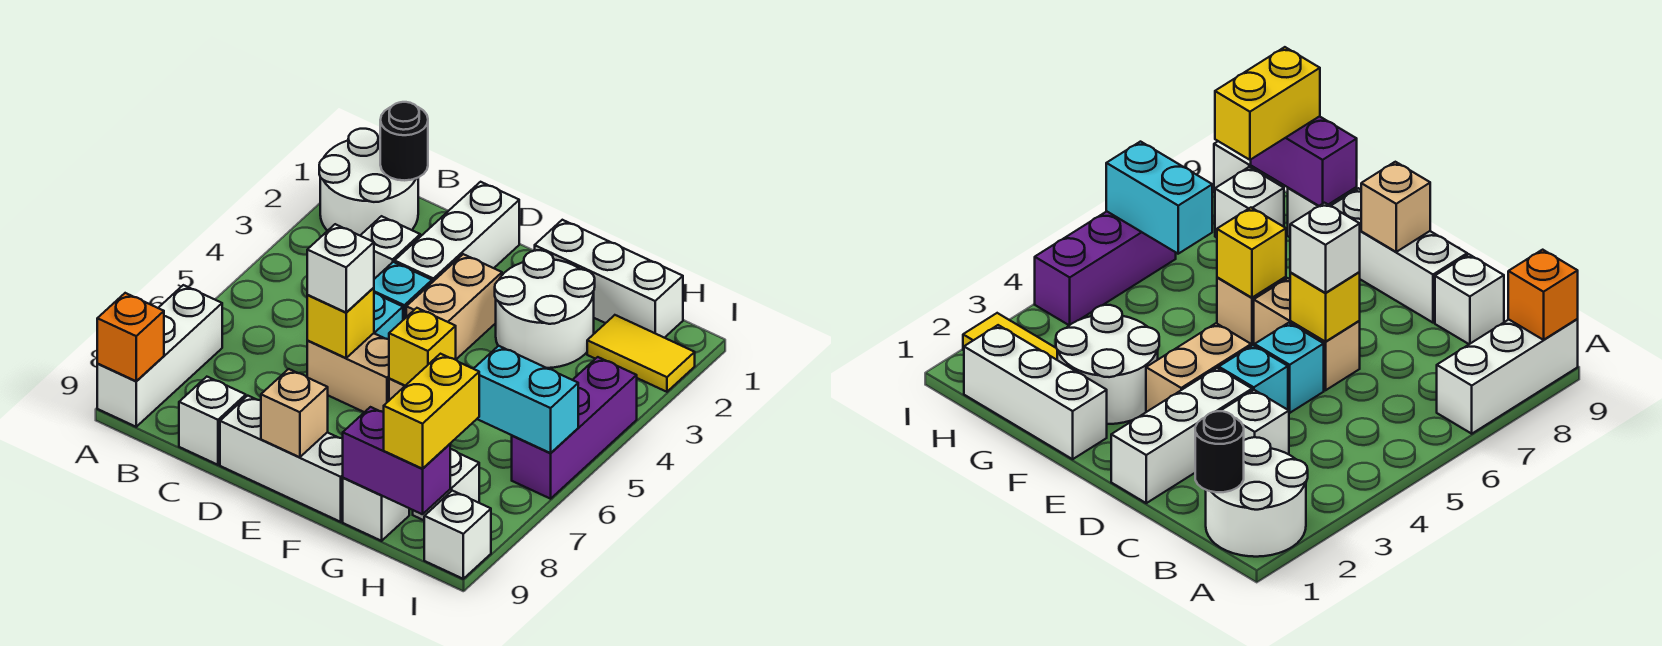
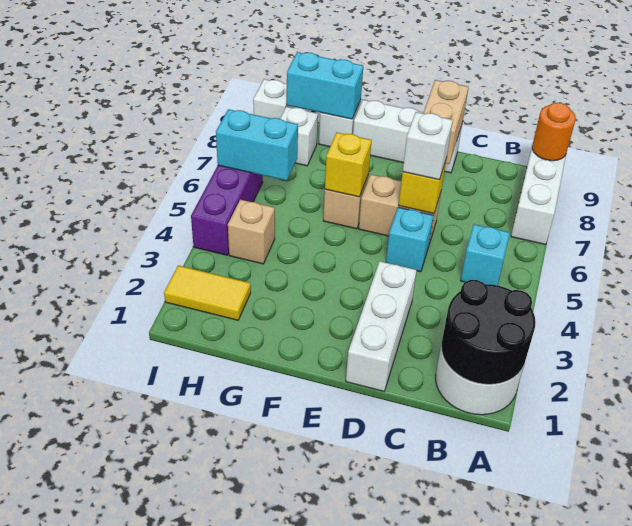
orange 1x1 brick [97,293,164,381] -> orange 1x1 round brick [532,103,576,161]
black 1x1 round brick [380,102,428,180] -> black 2x2 round brick [441,280,536,384]
white 1x1 brick [360,216,420,279] -> none
white 1x1 brick [179,377,246,465] -> none
cyan 1x1 brick [374,262,432,320] -> cyan 1x1 brick moved to [461,224,510,285]
tan 1x2 brick [406,254,502,359] -> tan 1x2 brick moved to [423,80,469,164]
tan 1x1 brick [261,369,328,457] -> tan 1x1 brick moved to [228,200,275,264]
white 1x3 brick [535,220,683,338] -> none
white 2x2 round brick [495,250,595,368] -> none
purple 1x2 brick [343,407,450,514] -> cyan 1x2 brick [287,52,363,119]
yellow 1x2 brick [384,354,479,469] -> none

